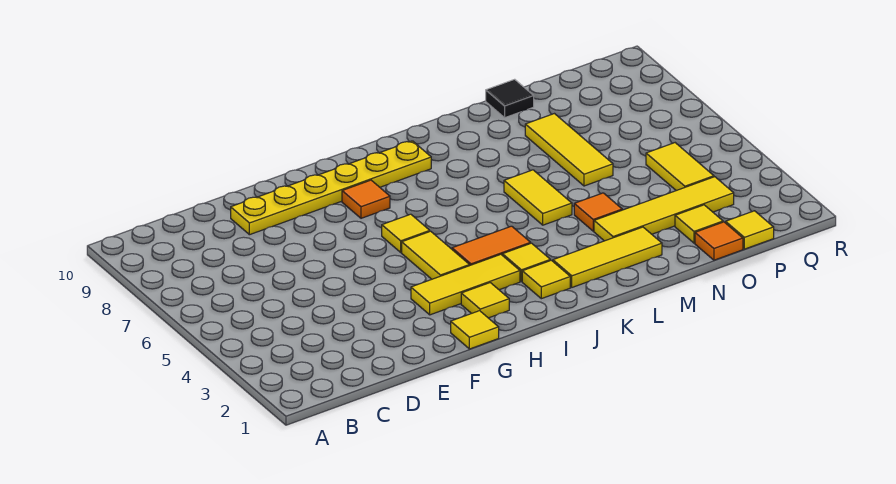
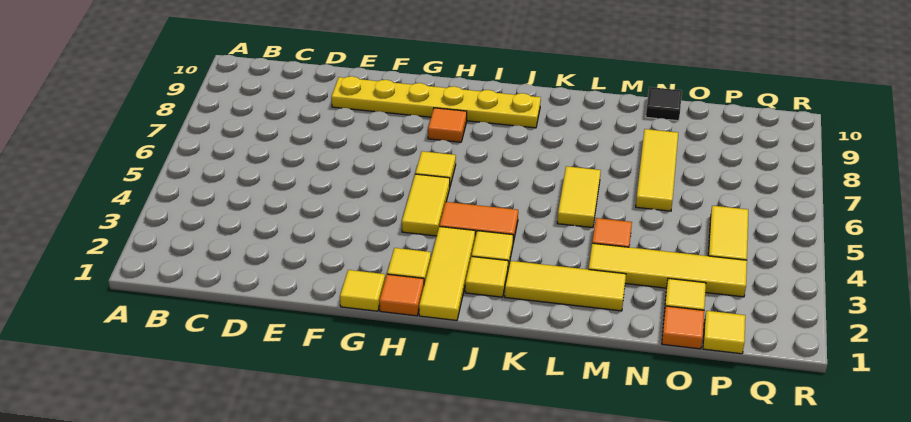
yellow 1x3 tile [411,254,520,315] -> yellow 1x3 tile turned to [419,227,475,320]
none -> orange 1x1 tile [379,274,424,316]

